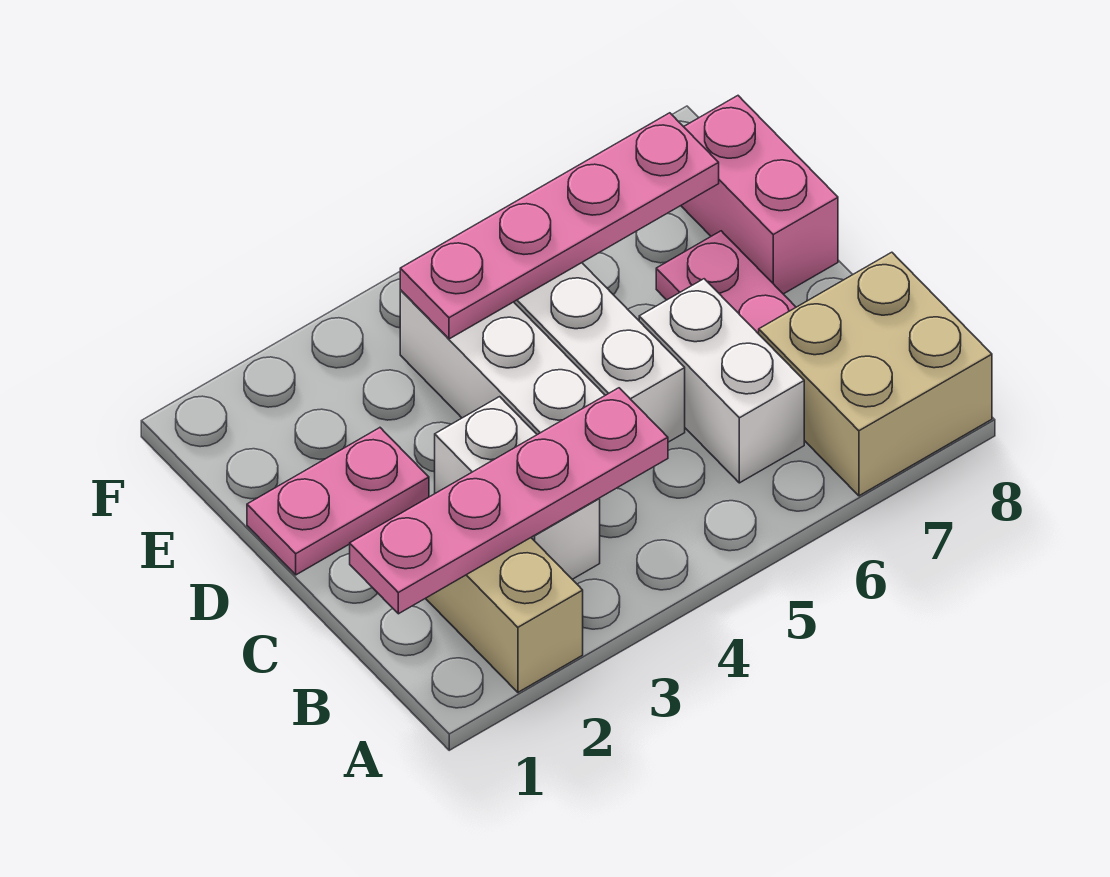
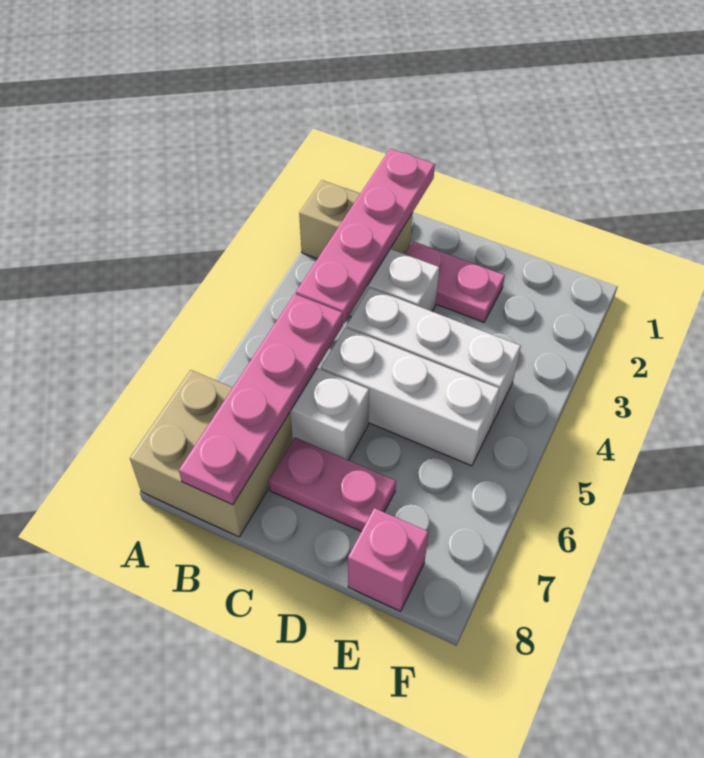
pink 1x2 plate [247,428,429,575] -> pink 1x2 plate turned to [405,241,505,322]
pink 1x2 brick [681,96,838,294] -> pink 1x1 brick [348,508,429,611]
pink 1x4 plate [400,113,719,339] -> pink 1x4 plate moved to [179,294,343,505]

